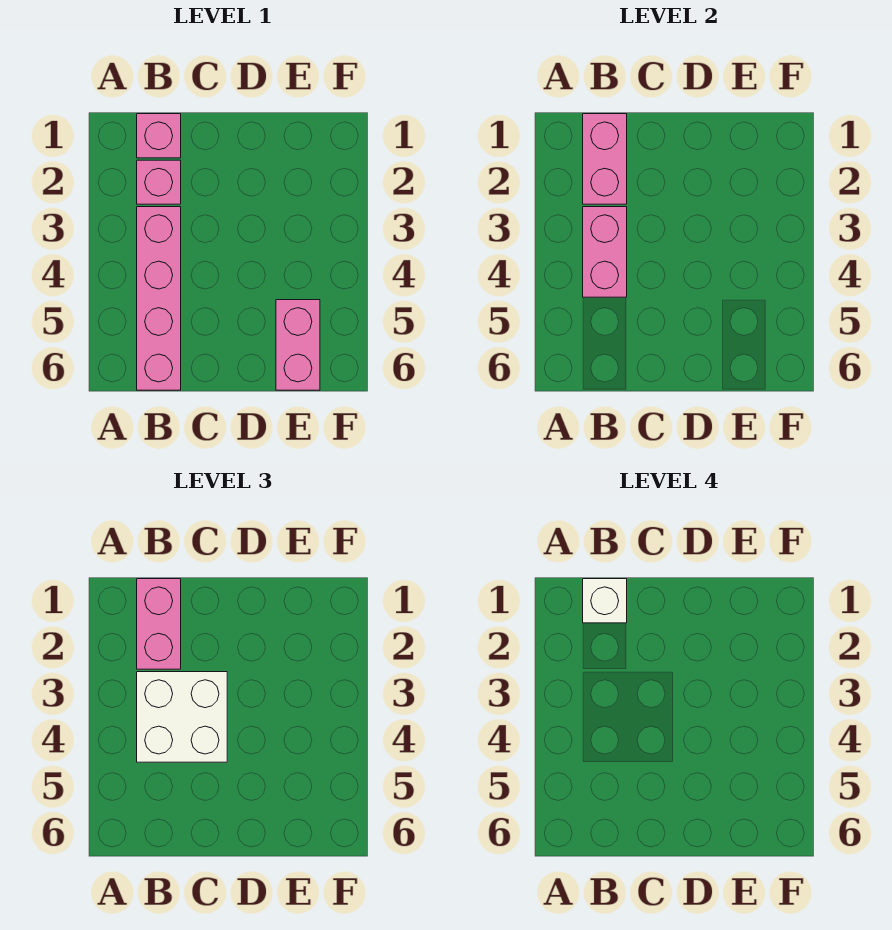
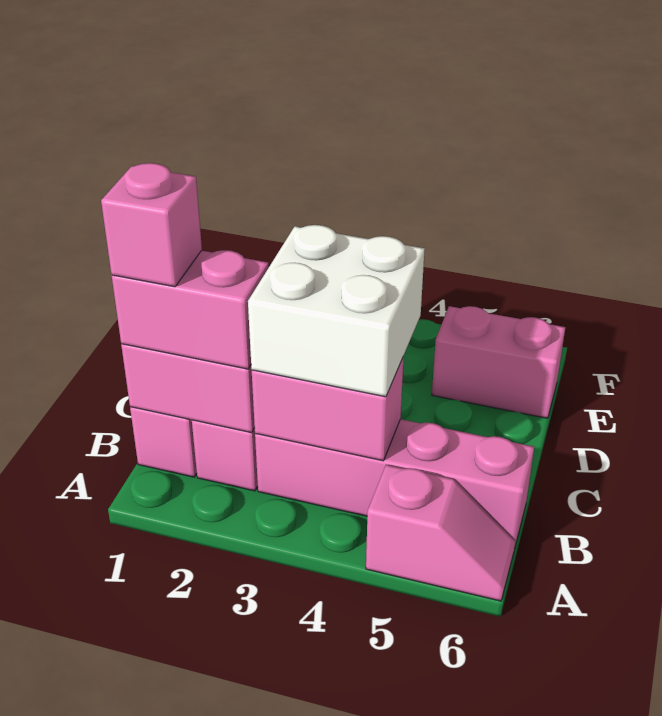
none -> pink 1x2 slope [366,465,515,601]
white 1x1 brick [583,579,627,623] -> pink 1x1 brick [101,163,202,287]

